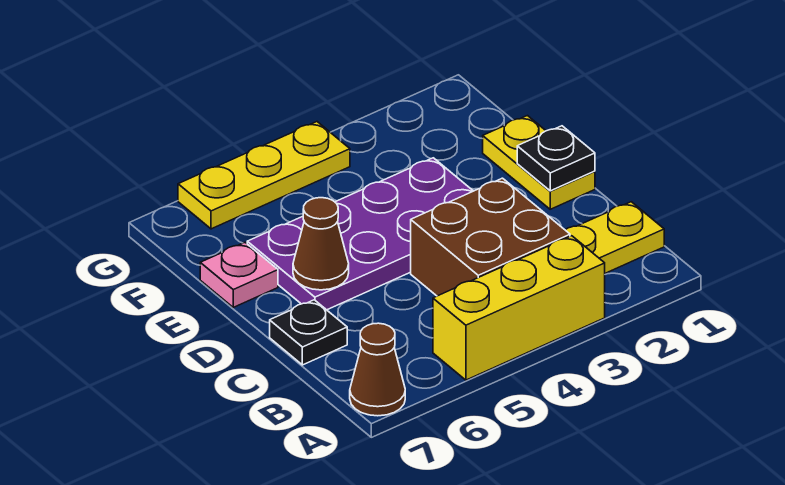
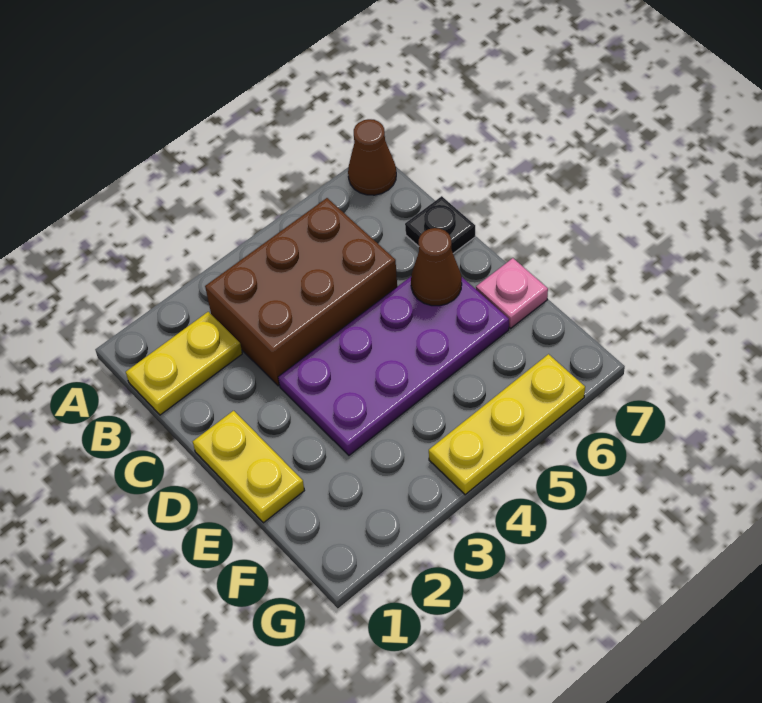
yellow 1x3 brick [433,236,605,380] -> none
brown 2x2 brick [411,178,570,296] -> brown 2x3 brick [205,198,397,386]
black 1x1 plate [517,126,595,191] -> none

